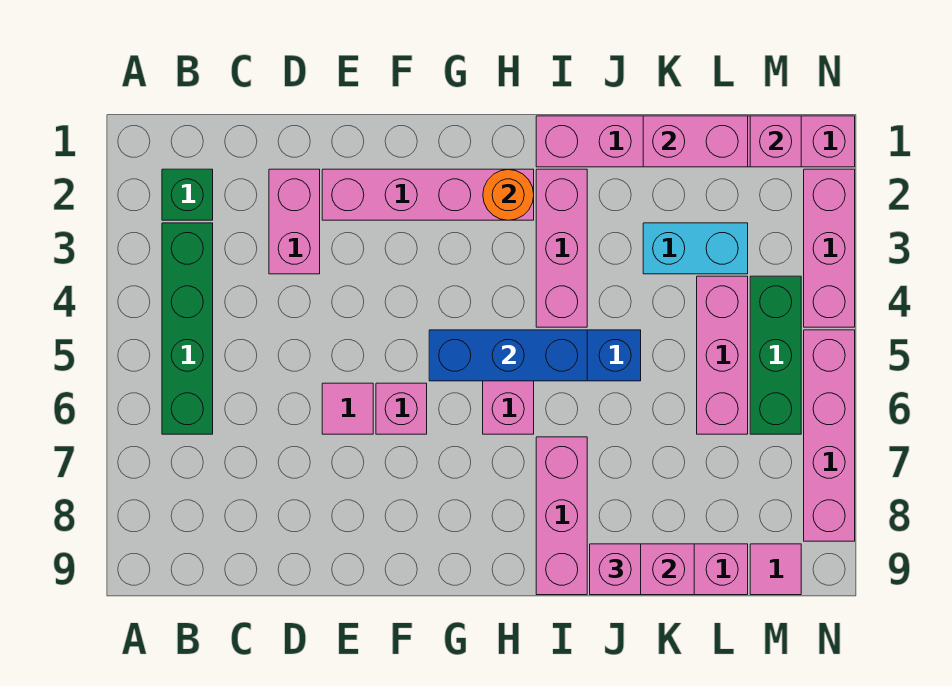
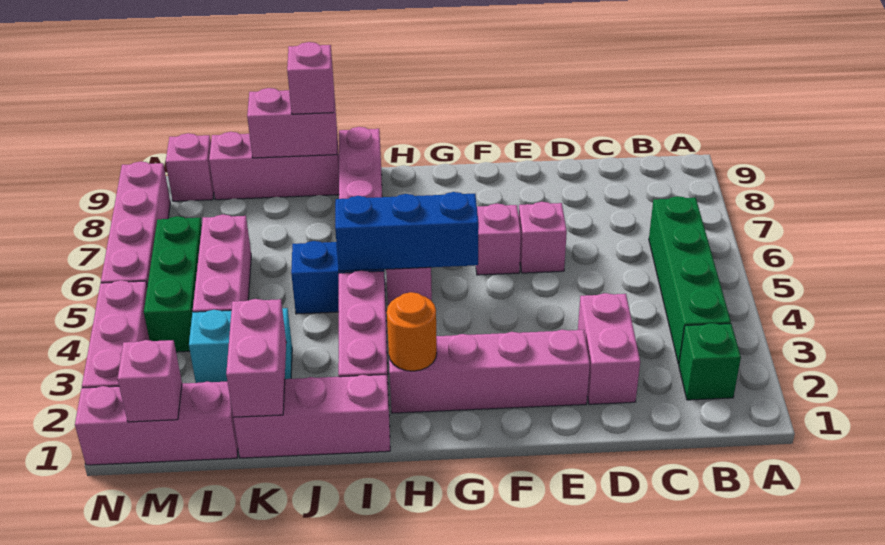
pink 1x1 tile [322,383,373,434] -> pink 1x1 brick [519,202,567,273]
pink 1x2 brick [643,116,748,167] -> pink 1x2 brick turned to [226,299,286,417]
pink 1x1 tile [750,544,801,595] -> pink 1x1 brick [166,133,214,201]

